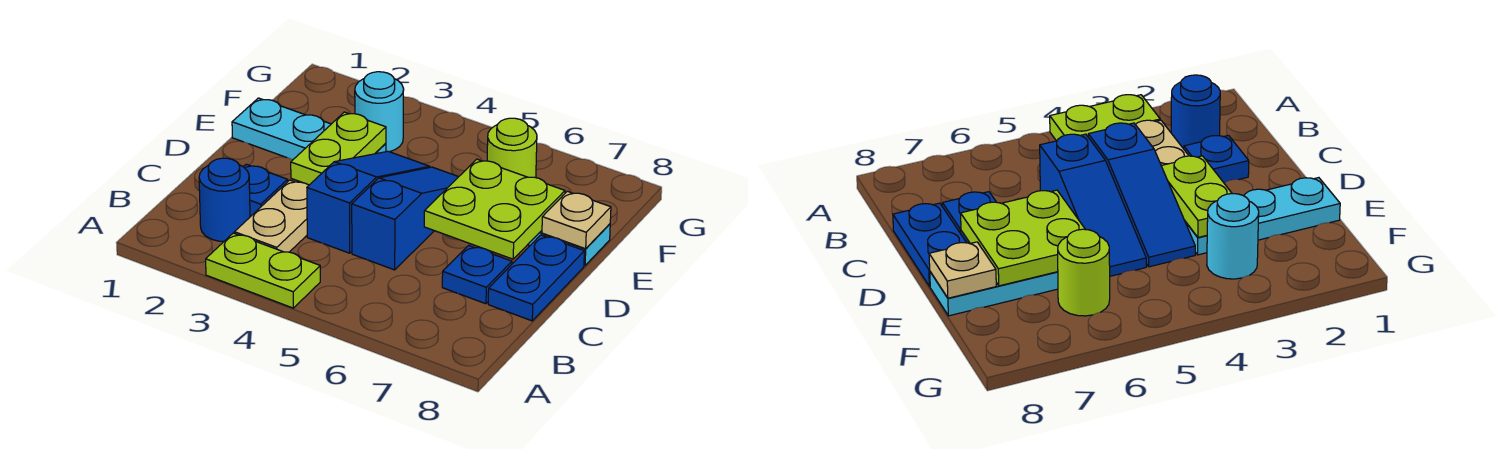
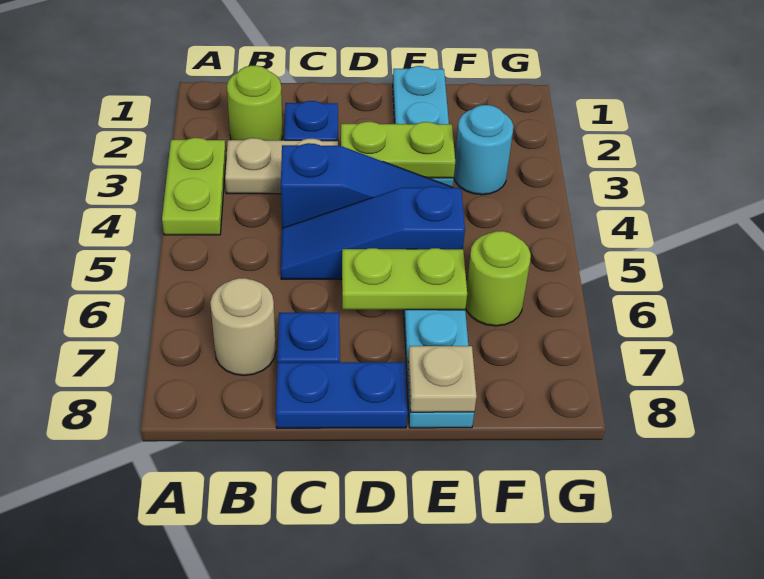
blue 1x1 round brick [199,158,250,241] -> lime 1x1 round brick [227,66,283,140]
none -> tan 1x1 round brick [210,278,276,376]
blue 1x3 slope [352,167,458,270] -> blue 1x3 slope turned to [281,186,465,279]
lime 2x2 plate [424,159,565,259] -> lime 1x2 plate [342,248,467,310]

